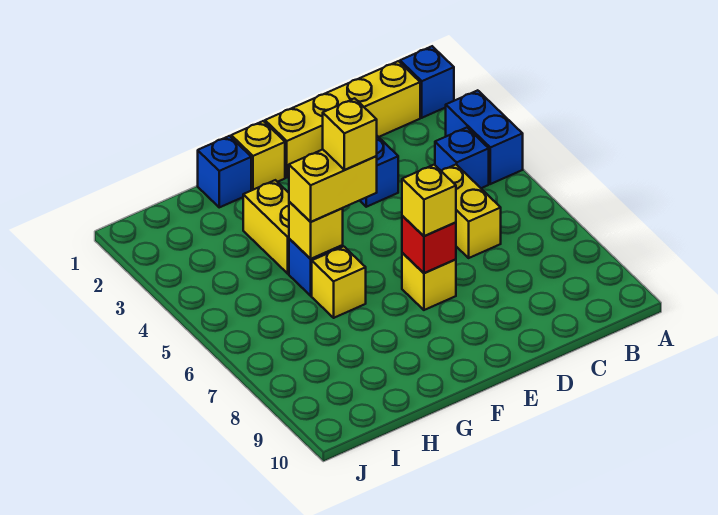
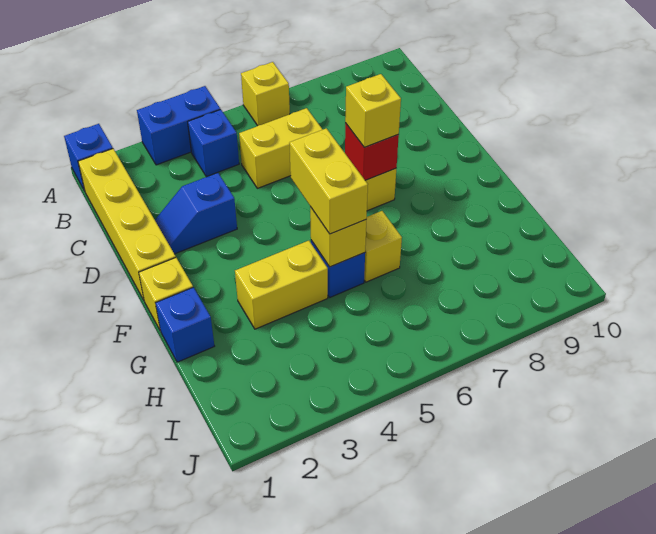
yellow 1x1 brick [323,98,377,170] -> yellow 1x1 brick moved to [241,62,290,126]

